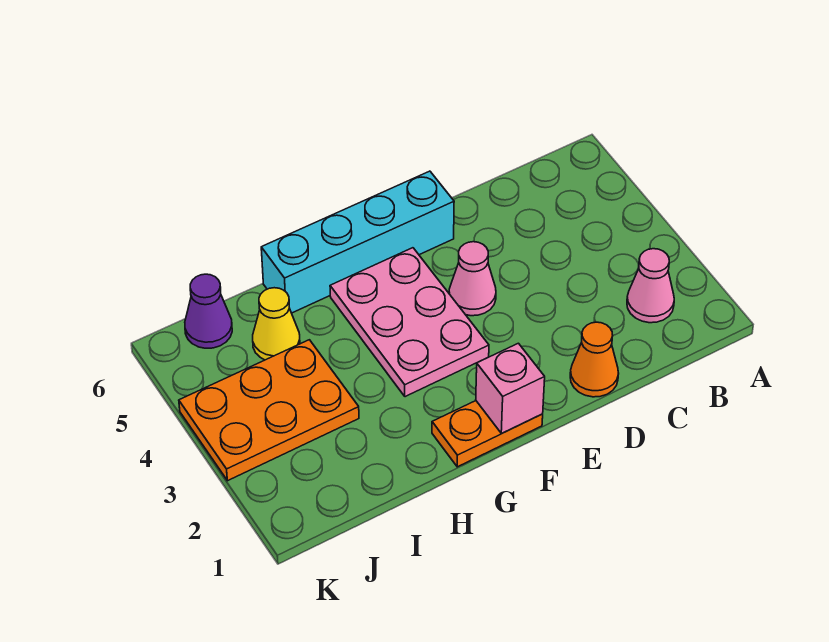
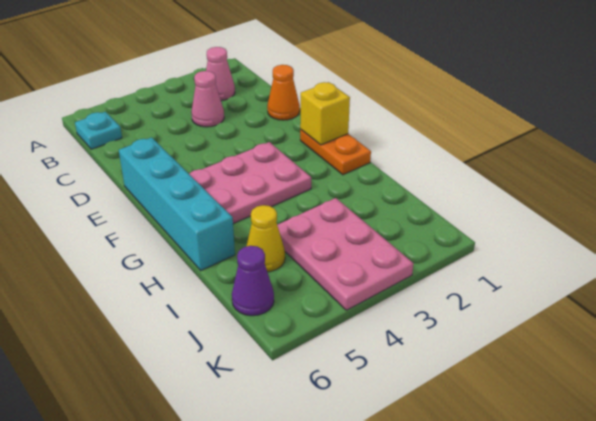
none -> cyan 1x1 plate [75,112,122,149]
pink 1x1 cone [449,242,496,316] -> pink 1x1 cone moved to [191,71,224,127]
pink 1x1 brick [476,343,545,433] -> yellow 1x1 brick [300,82,350,145]
orange 2x3 plate [179,340,359,481] -> pink 2x3 plate [277,198,414,310]

